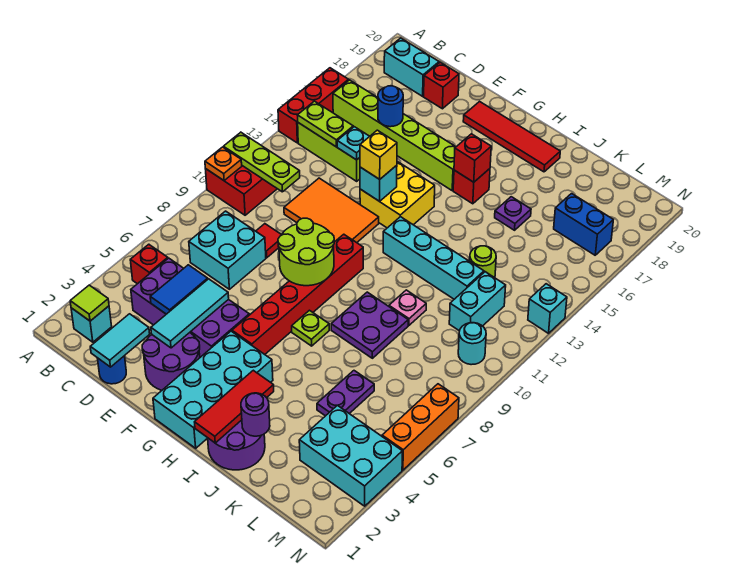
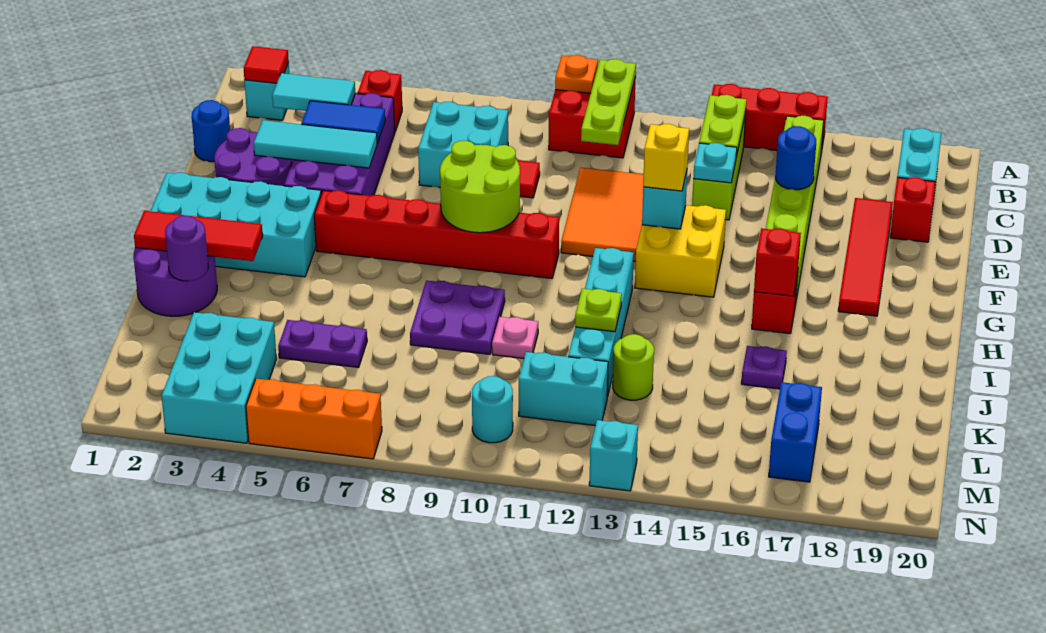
lime 1x1 tile [70,285,109,321] -> red 1x1 tile [244,46,289,84]
cyan 1x2 tile [90,314,150,367] -> cyan 1x2 tile moved to [272,73,355,111]
red 1x4 tile [463,102,560,172] -> red 1x4 tile moved to [838,198,893,316]
lime 1x1 plate [292,310,329,346] -> lime 1x1 plate moved to [575,289,622,332]

